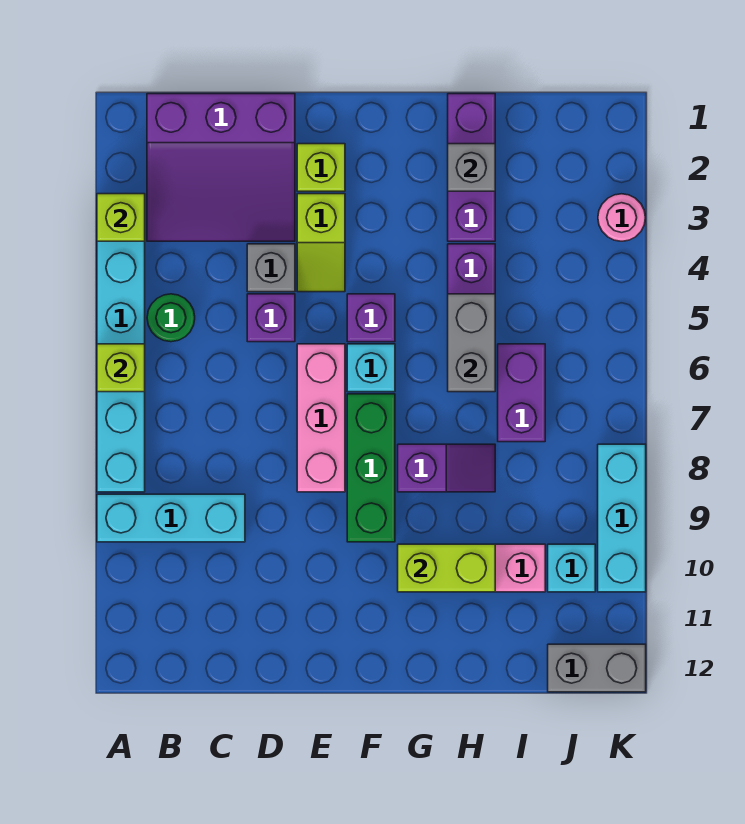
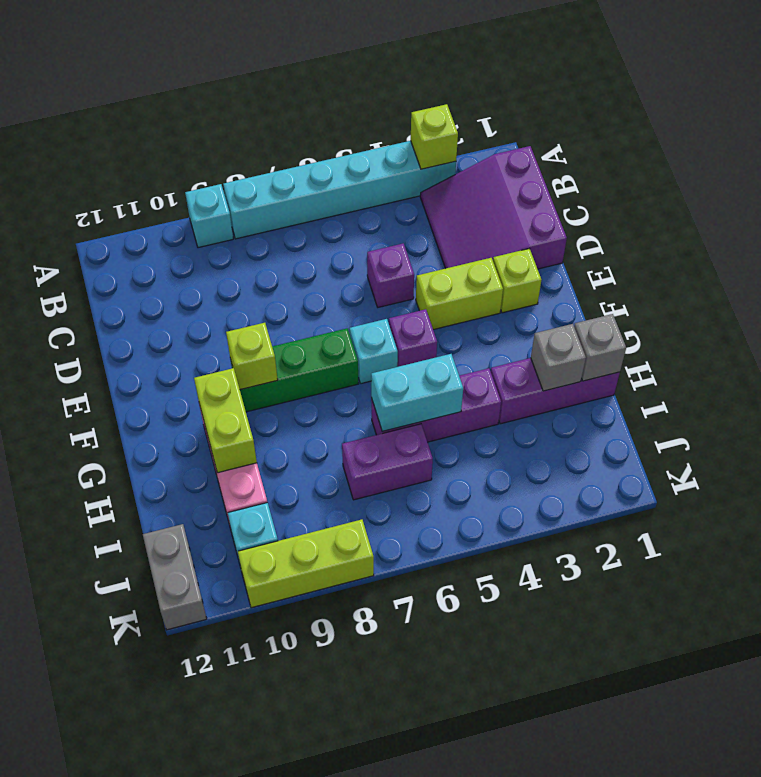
lime 1x1 brick [97,344,145,392] -> lime 1x1 brick moved to [226,323,278,390]
cyan 1x3 brick [97,494,245,542] -> cyan 1x1 brick [185,184,233,248]
green 1x1 round brick [147,294,195,342] -> none
grey 1x1 brick [247,244,295,292] -> grey 1x1 brick moved to [574,314,626,381]
lime 1x2 slope [297,194,345,292] -> lime 1x2 brick [416,258,503,330]
pink 1x3 brick [297,344,345,492] -> none
purple 1x2 slope [398,444,495,492] -> none
grey 1x2 brick [448,294,495,392] -> cyan 1x2 brick [371,354,463,431]
pink 1x1 round brick [598,194,645,241] -> none
cyan 1x3 brick [598,444,646,592] -> lime 1x3 brick [238,519,374,608]

